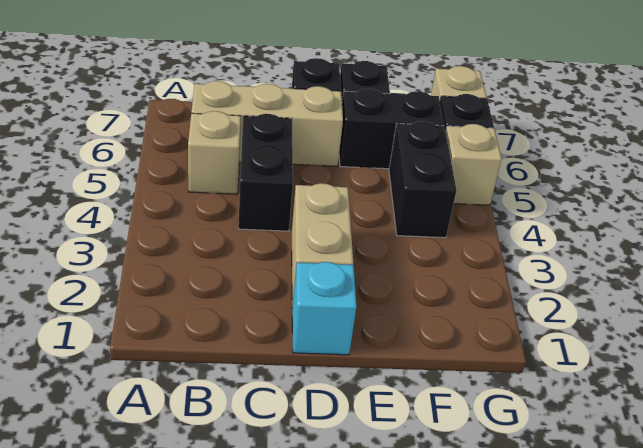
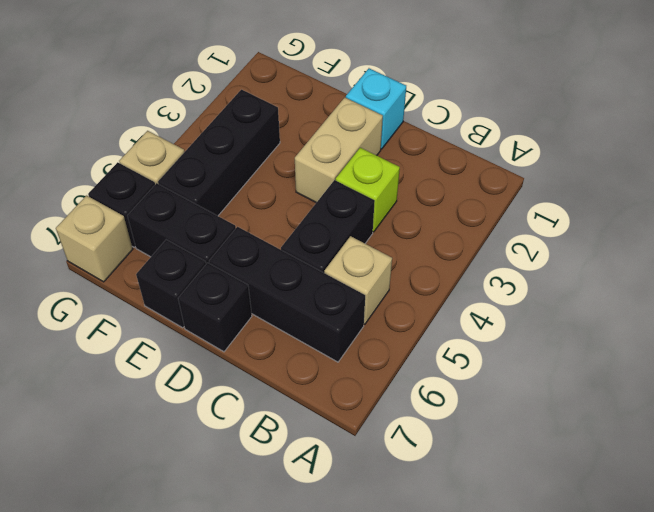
tan 1x3 brick [191,81,343,166] -> black 1x3 brick [209,227,365,362]
none -> lime 1x1 brick [336,148,400,232]
black 1x2 brick [389,121,456,238] -> black 1x3 brick [158,90,280,216]

